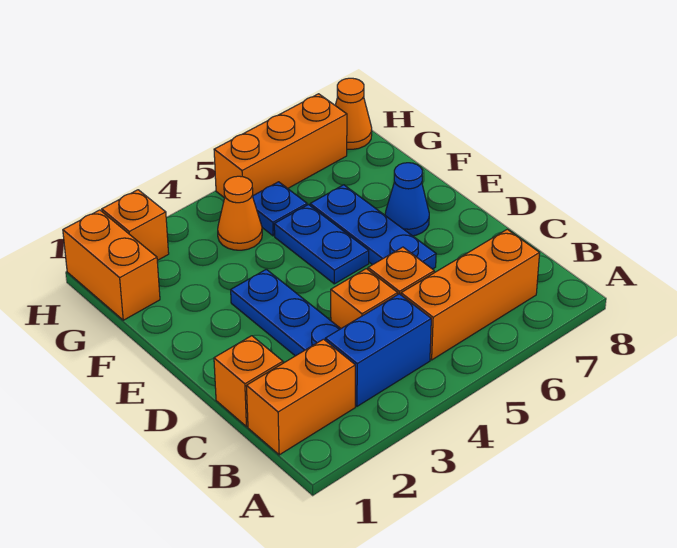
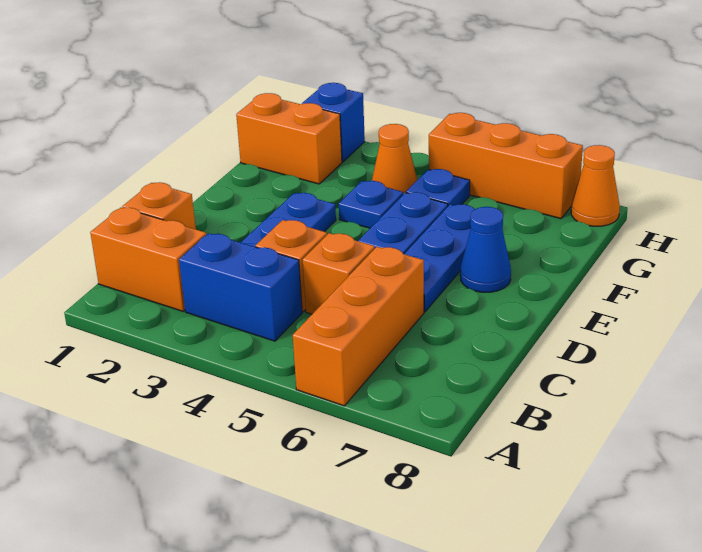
orange 1x3 brick [401,229,540,360] -> orange 1x3 brick turned to [293,247,424,406]
none -> blue 1x1 plate [339,181,403,228]
orange 1x2 brick [63,210,160,320] -> orange 1x2 brick turned to [236,93,342,184]
orange 1x1 brick [102,190,169,261] -> blue 1x1 brick [302,83,365,162]

